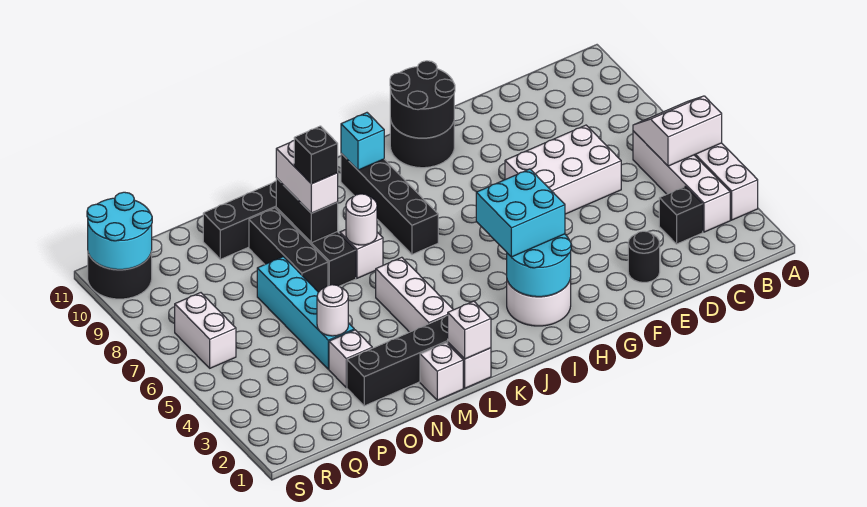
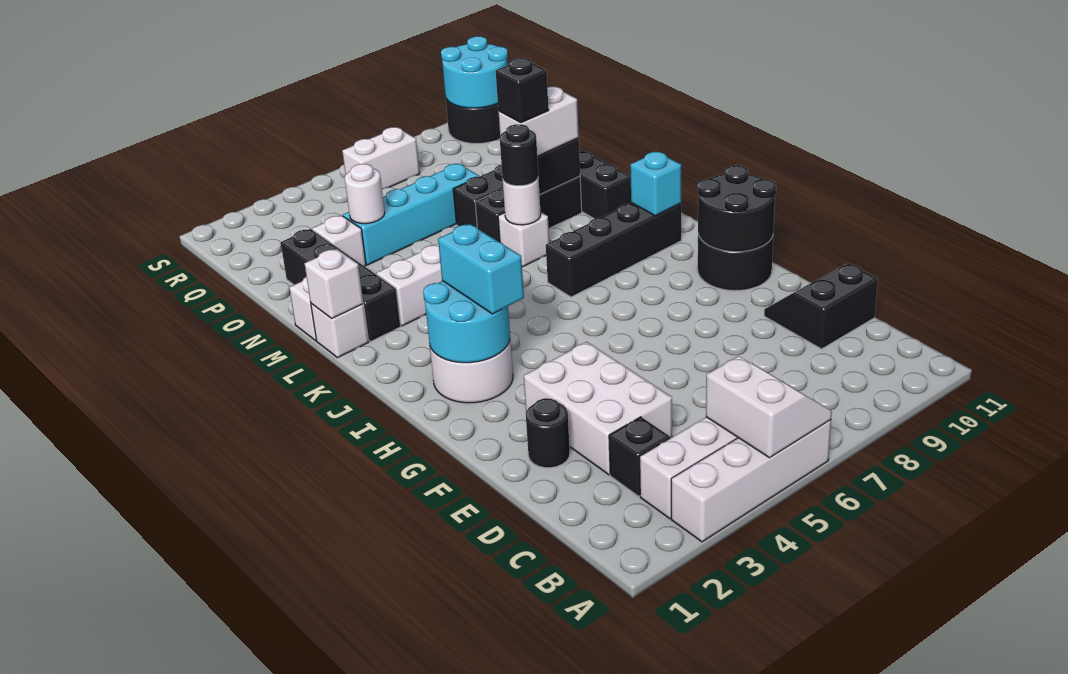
white 2x3 brick [505,125,621,214] -> white 2x3 brick moved to [524,342,672,475]
none -> black 2x2 slope [764,263,878,349]
cyan 2x2 brick [476,169,565,257] -> cyan 1x2 brick [438,224,524,314]
none -> black 1x1 round brick [500,124,538,186]

